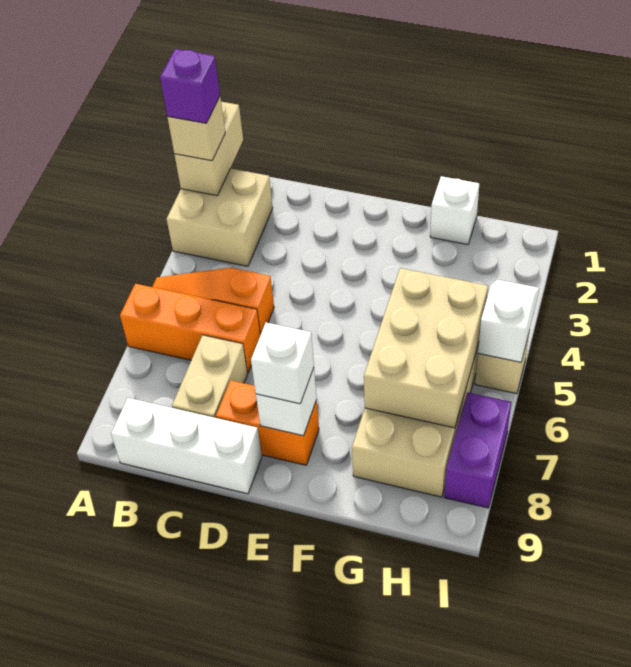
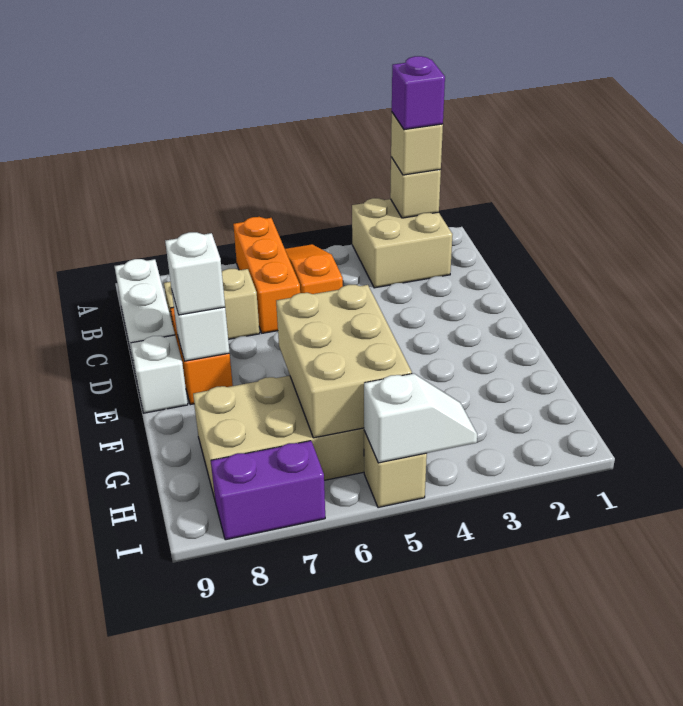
tan 1x2 brick [174,102,243,196] -> tan 1x1 brick [390,157,441,218]
white 1x1 brick [430,176,479,245] -> white 1x1 brick moved to [131,335,188,413]
tan 2x3 brick [364,268,488,428] -> tan 2x3 brick turned to [276,285,412,438]

